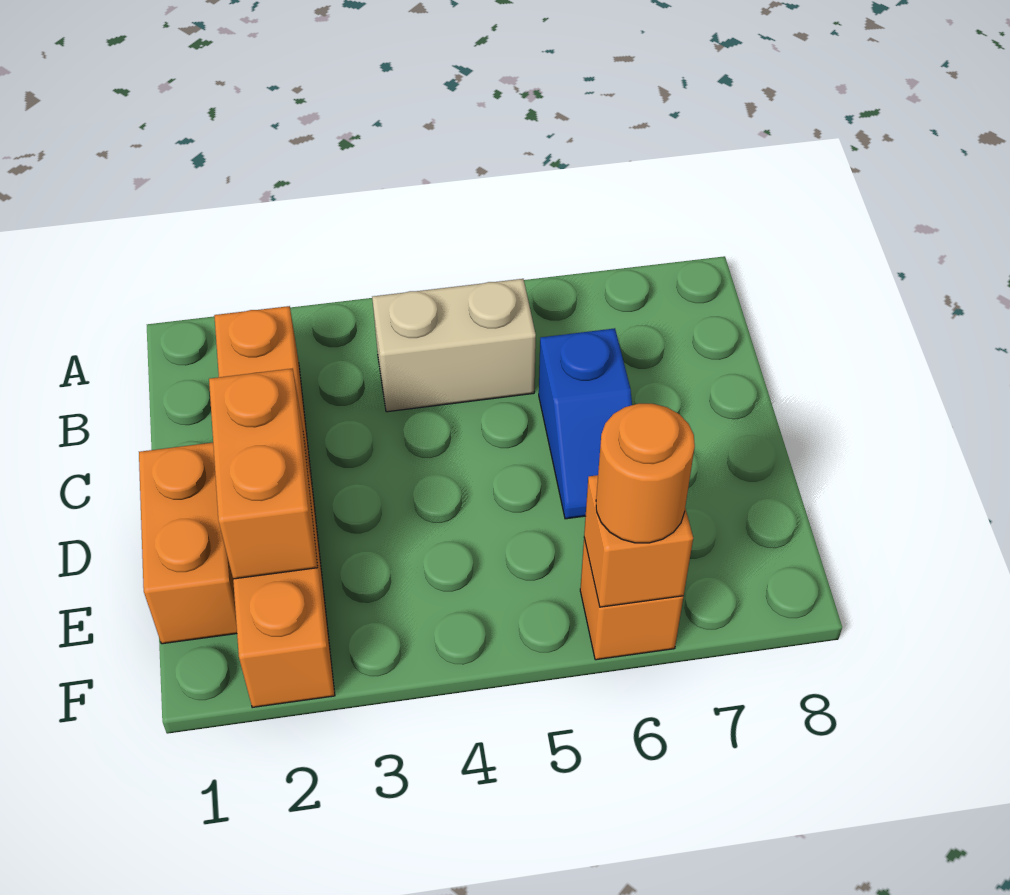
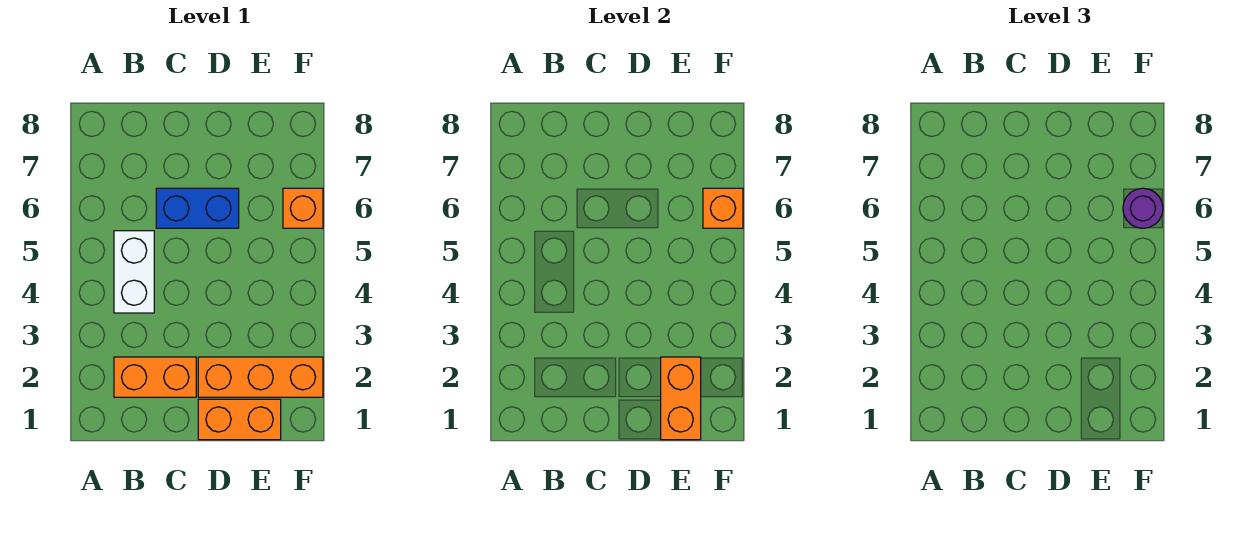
tan 1x2 brick [372,279,536,412] -> white 1x2 brick [114,231,154,313]
blue 1x2 slope [539,328,632,519] -> blue 1x2 brick [156,188,239,228]
orange 1x2 brick [209,368,318,579] -> orange 1x2 brick turned to [661,357,701,440]
orange 1x1 round brick [596,404,695,543] -> purple 1x1 round brick [1123,188,1163,228]

